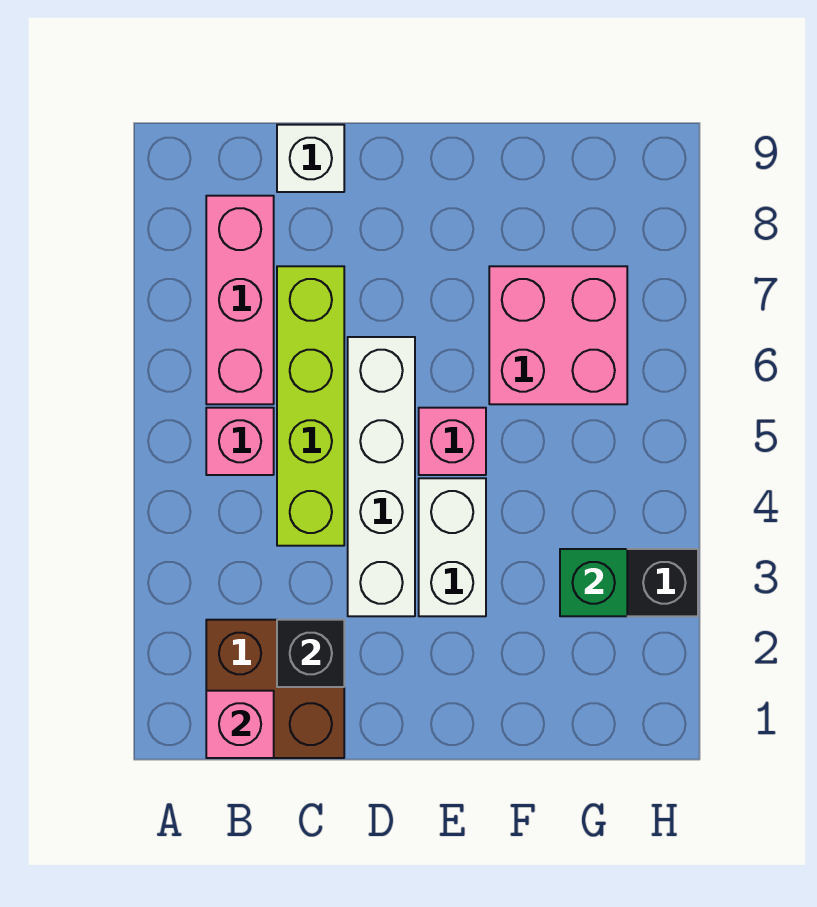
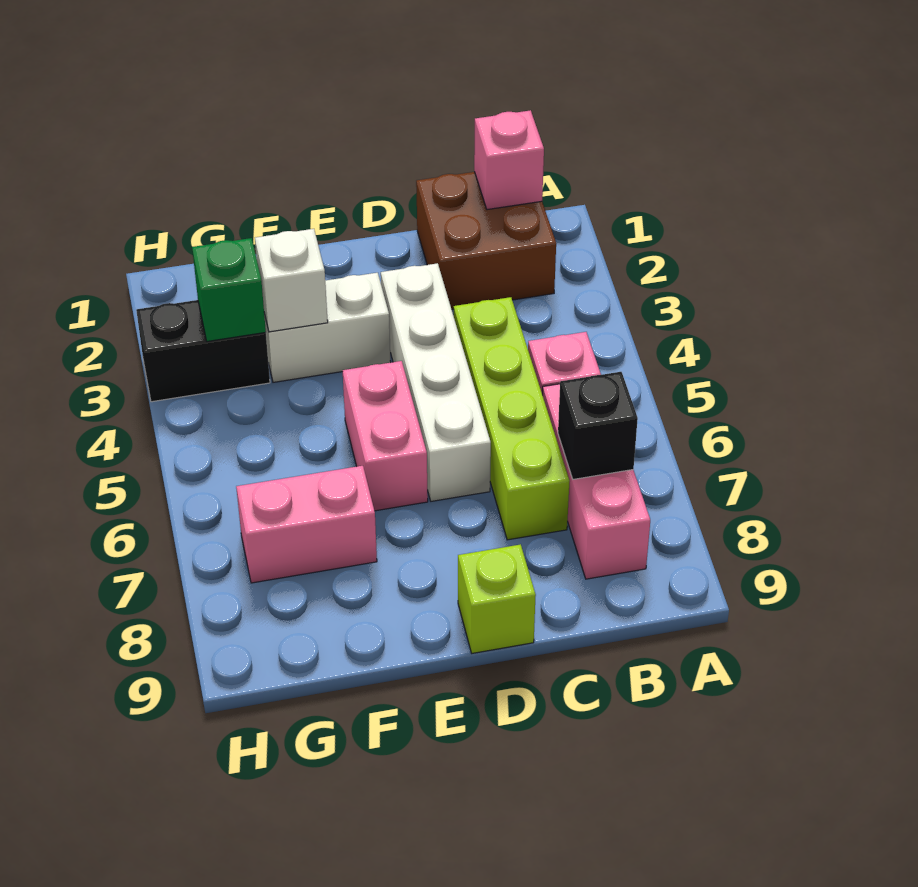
black 1x1 brick [277,620,344,687] -> black 1x1 brick moved to [558,372,638,479]
white 1x1 brick [277,125,344,192] -> white 1x1 brick moved to [255,229,328,332]
none -> lime 1x1 brick [458,544,536,653]
white 1x2 brick [419,478,486,616] -> white 1x2 brick turned to [264,273,391,382]
pink 1x1 brick [419,408,486,475] -> pink 1x2 brick [343,361,428,511]
pink 2x2 brick [489,266,627,404] -> pink 1x2 brick [236,466,377,583]

